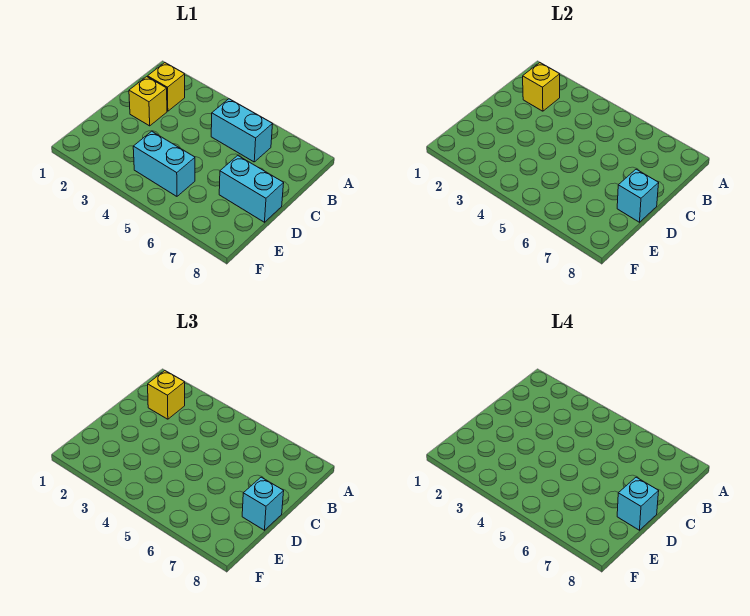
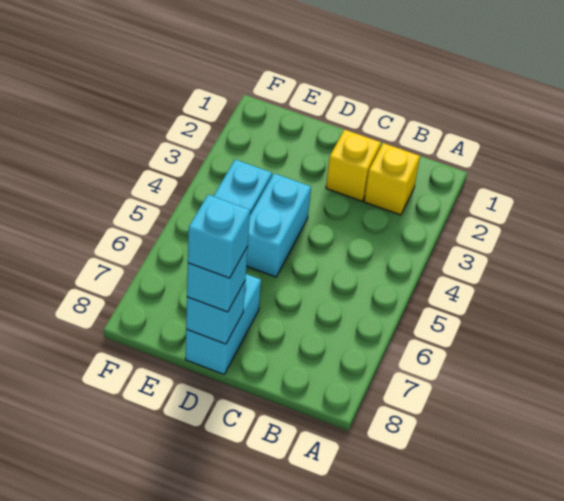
yellow 1x1 brick [523,63,560,111] -> none
yellow 1x1 brick [148,371,185,419] -> none
cyan 1x2 brick [211,99,273,162] -> cyan 1x2 brick moved to [246,173,311,277]

